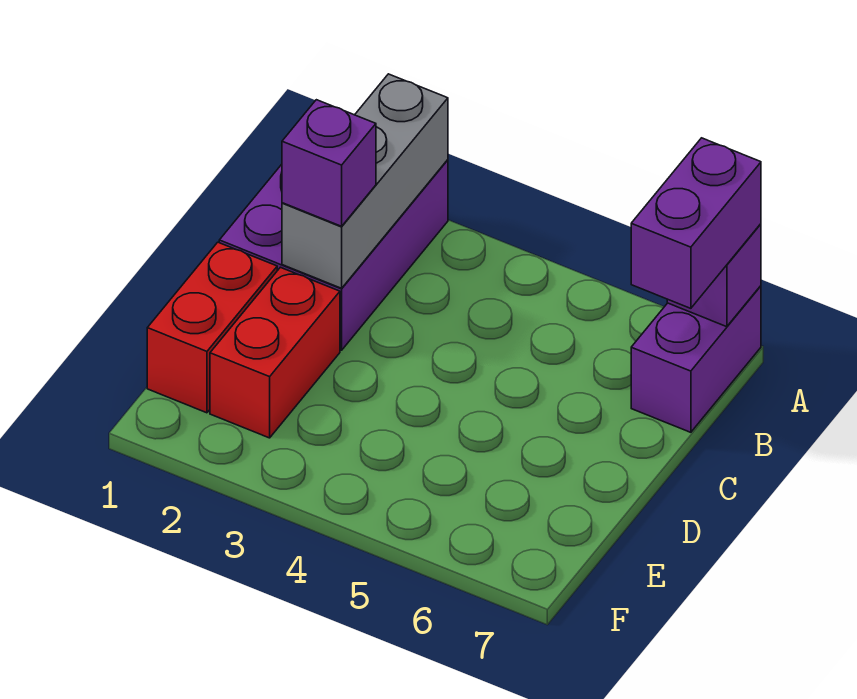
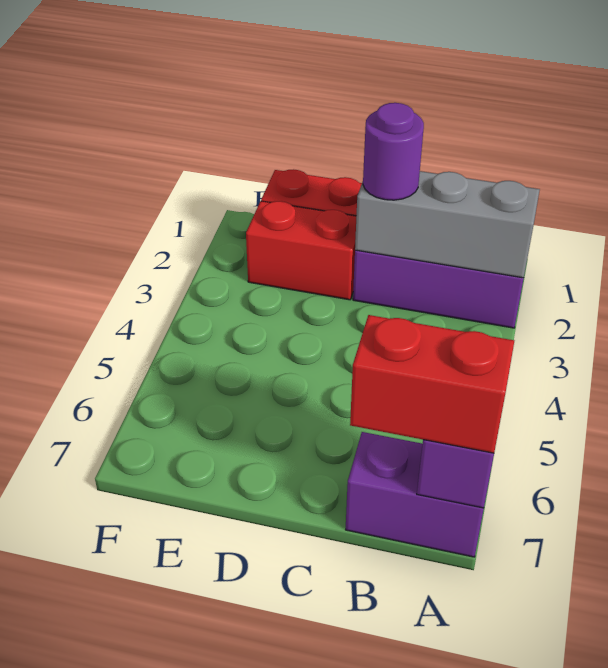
purple 1x2 brick [631,138,761,308] -> red 1x2 brick [350,315,514,453]
purple 1x1 brick [282,100,376,226] -> purple 1x1 round brick [363,103,424,200]

